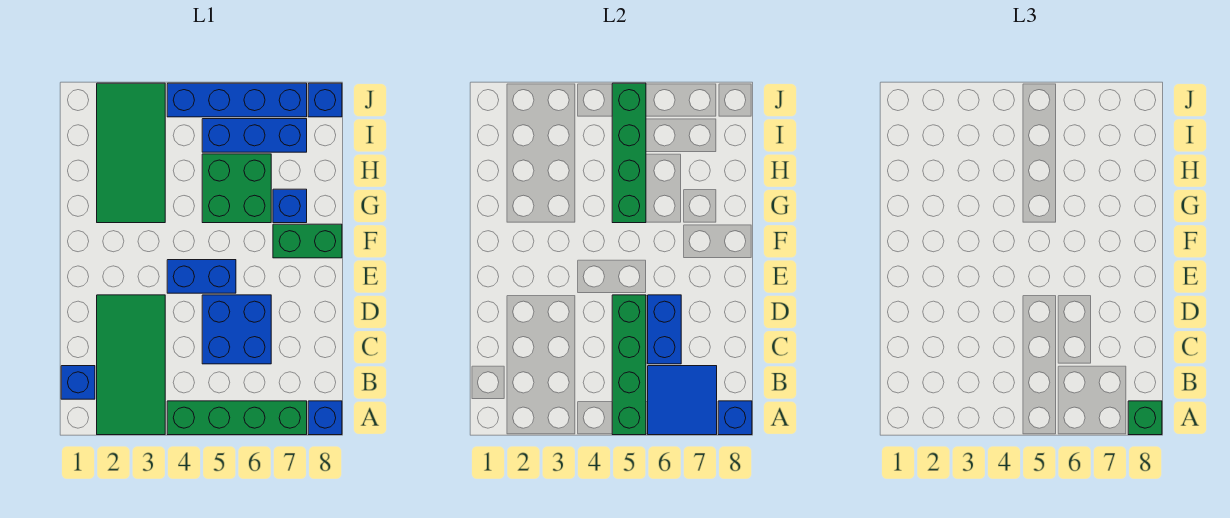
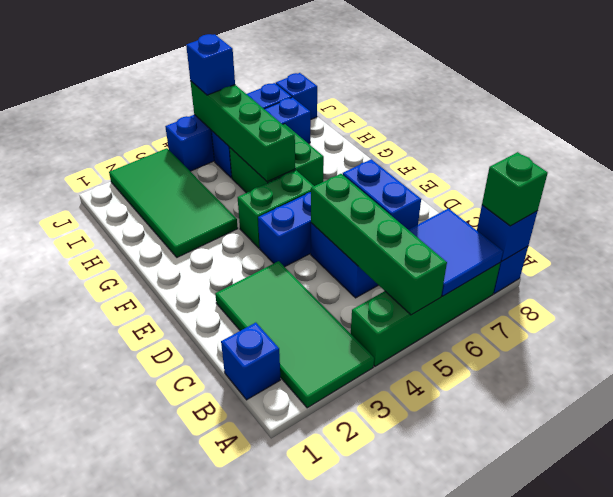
green 1x2 brick [273,224,342,258] -> green 1x2 brick moved to [238,170,314,248]
blue 1x1 brick [273,189,307,223] -> blue 1x1 brick moved to [186,34,235,95]

